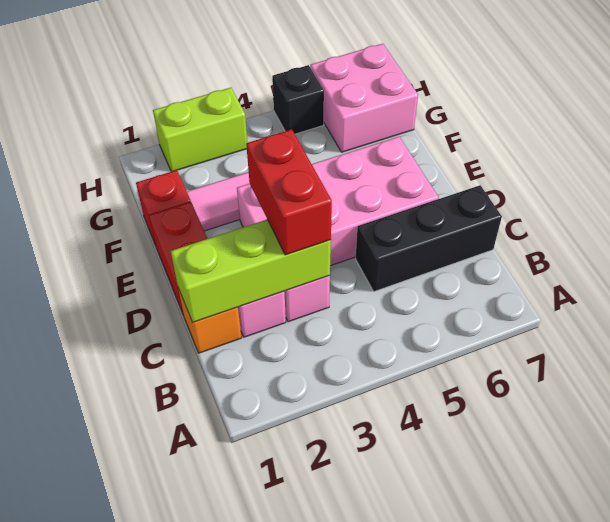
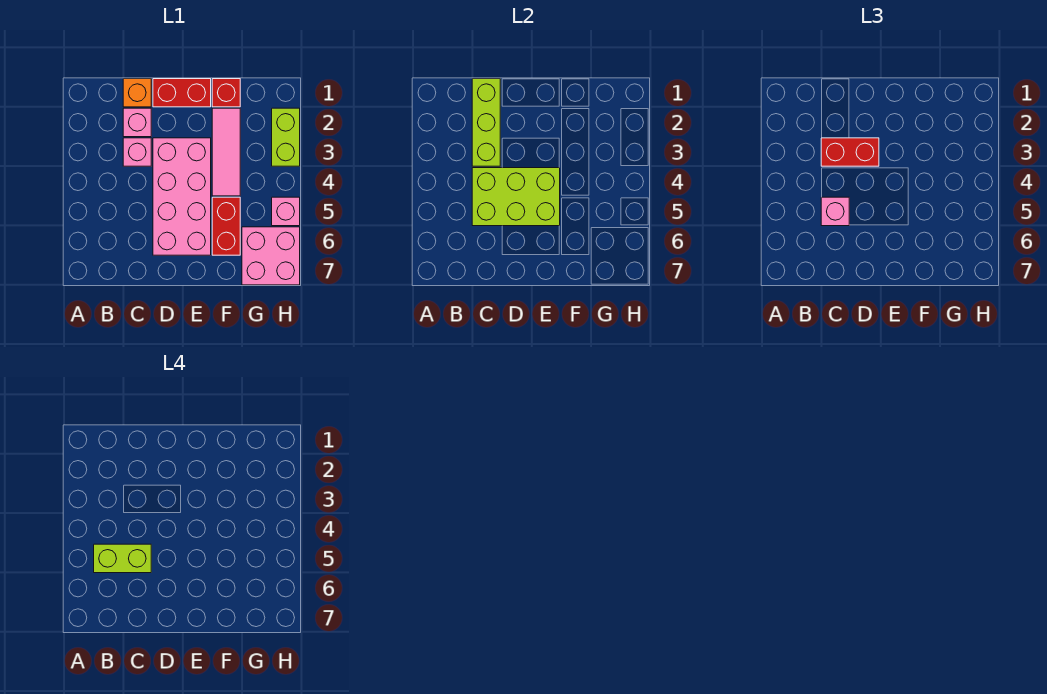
none -> lime 1x2 brick [94,544,151,573]
none -> lime 2x3 brick [472,168,560,226]
black 1x3 brick [356,185,502,291] -> none
none -> pink 1x1 brick [821,197,849,226]
none -> red 1x2 brick [212,197,240,255]
black 1x1 brick [272,65,324,134] -> pink 1x1 brick [272,197,300,226]

